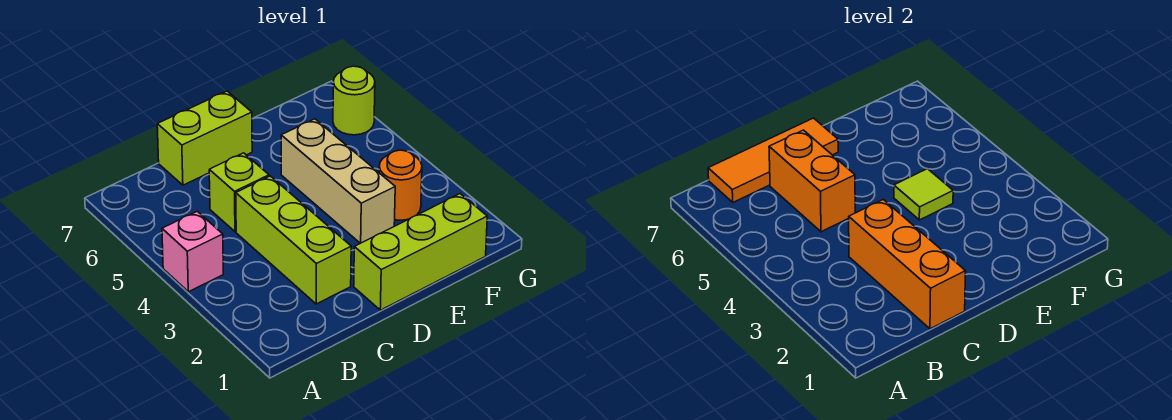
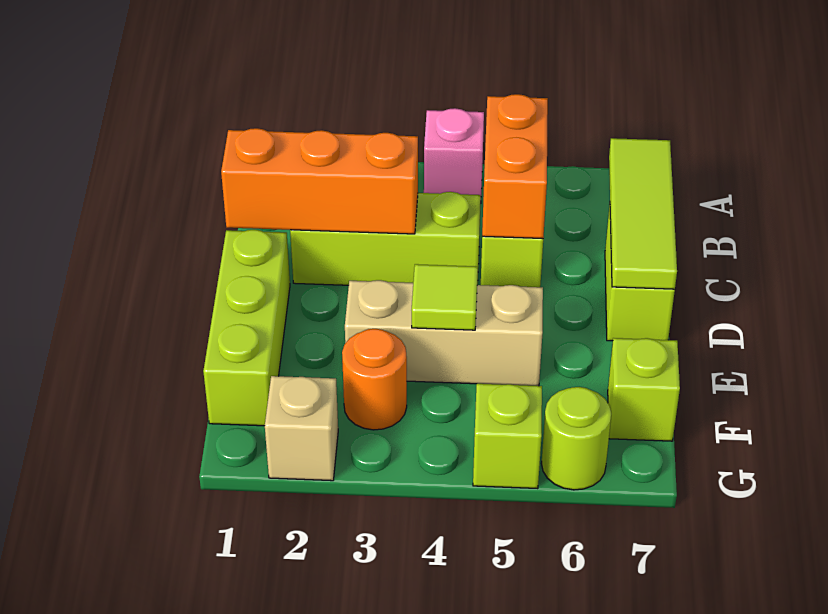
orange 1x3 tile [708,118,838,202] -> lime 1x3 tile [609,138,677,290]
orange 1x2 brick [769,130,855,232] -> orange 1x2 brick turned to [482,94,548,239]
none -> lime 1x1 brick [608,338,680,441]
none -> tan 1x1 brick [265,376,338,481]
none -> lime 1x1 brick [473,384,542,489]

